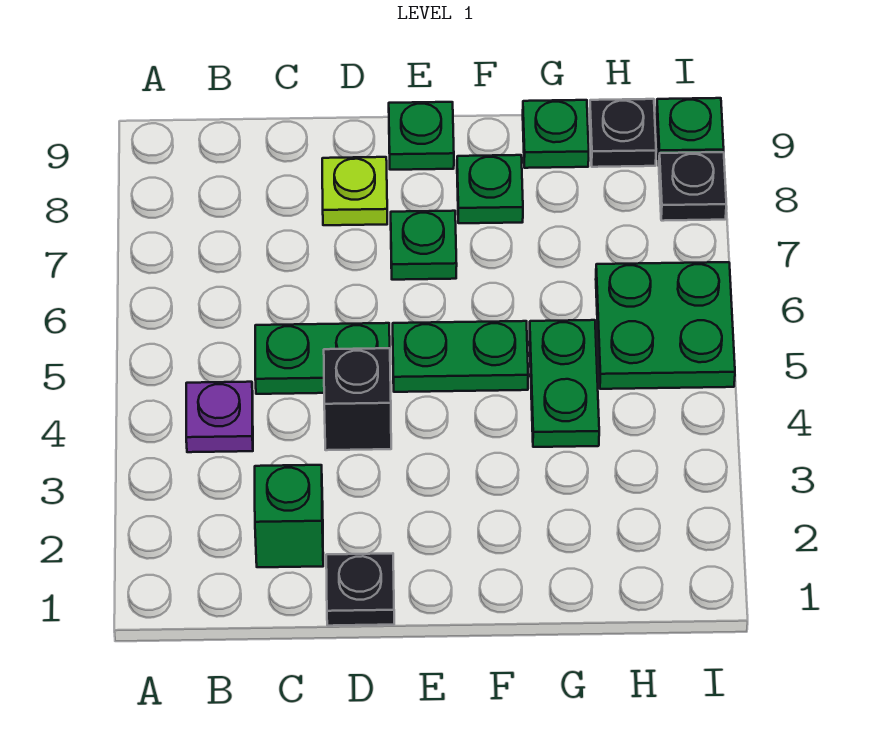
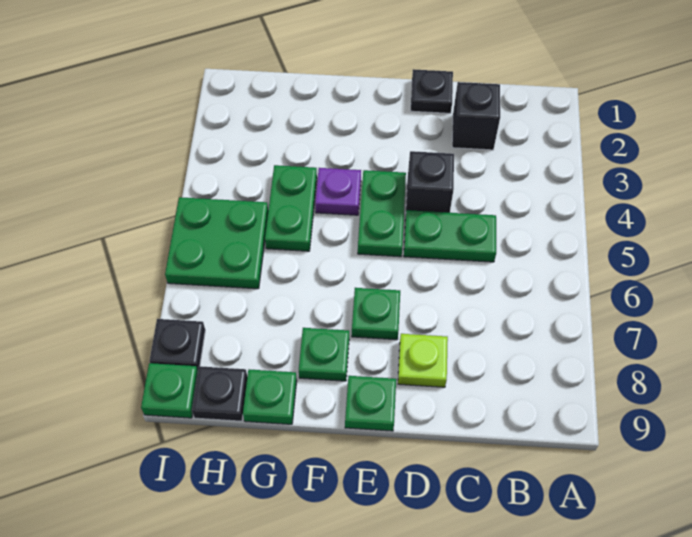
purple 1x1 plate [186,382,253,452] -> purple 1x1 plate moved to [315,168,361,215]
green 1x1 brick [255,465,323,567] -> black 1x1 brick [452,82,500,150]
green 1x2 plate [393,321,528,392] -> green 1x2 plate turned to [358,170,406,257]

